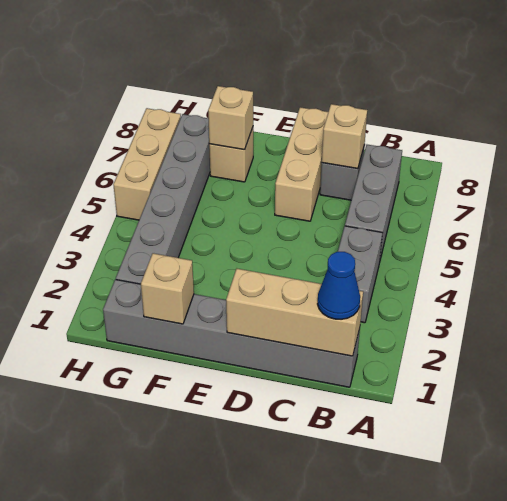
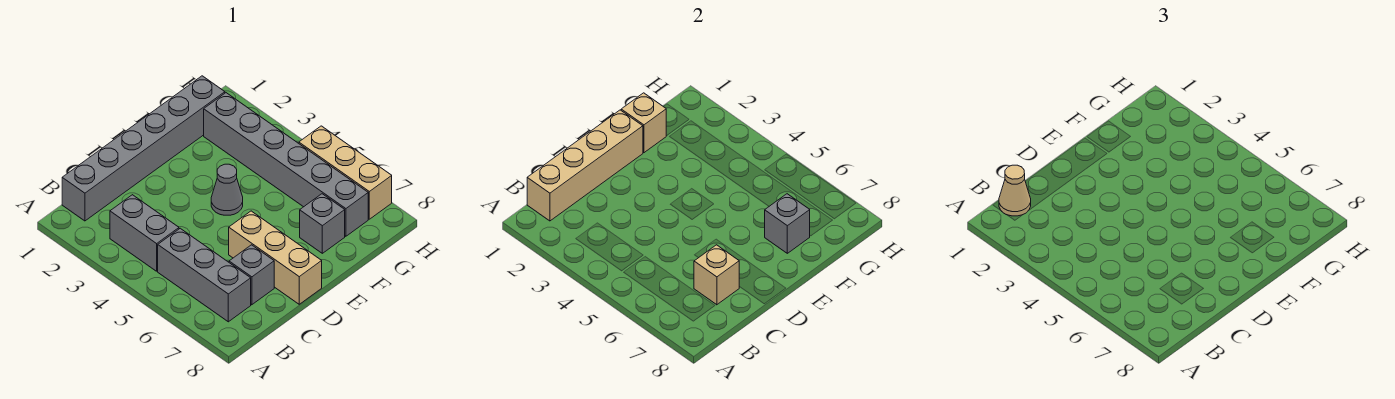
tan 1x3 brick [226,269,363,356] -> tan 1x4 brick [527,110,643,221]
blue 1x1 cone [318,252,360,319] -> tan 1x1 cone [999,165,1031,216]
none -> grey 1x1 cone [211,164,243,215]
tan 1x1 brick [209,127,253,182] -> grey 1x1 brick [300,194,345,253]
tan 1x1 brick [208,86,253,150] -> grey 1x1 brick [765,194,810,253]

